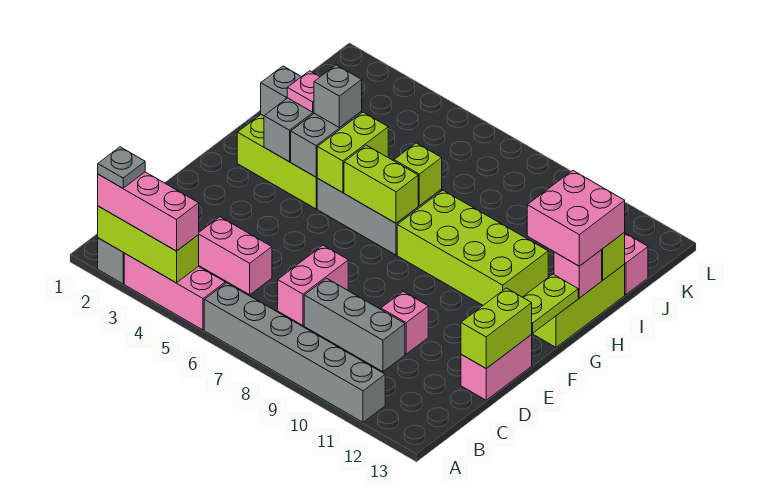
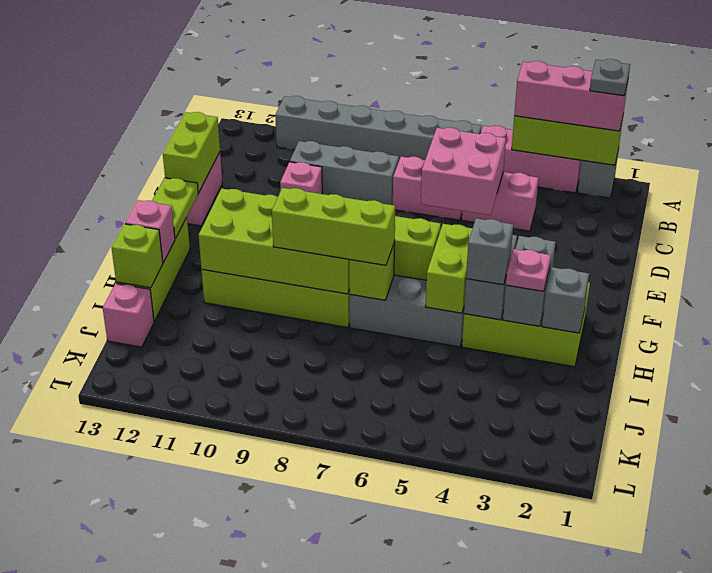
pink 1x2 brick [278,245,348,325] -> pink 1x2 brick turned to [393,157,462,220]
none -> lime 2x4 brick [199,188,350,294]
none -> lime 1x3 brick [272,188,395,265]
pink 2x2 brick [527,171,625,266] -> pink 2x2 brick moved to [421,127,506,215]

